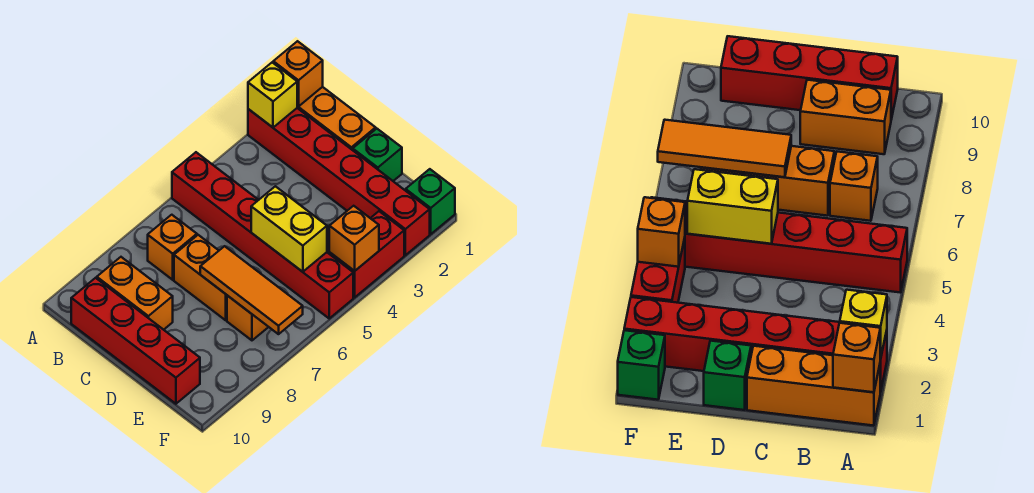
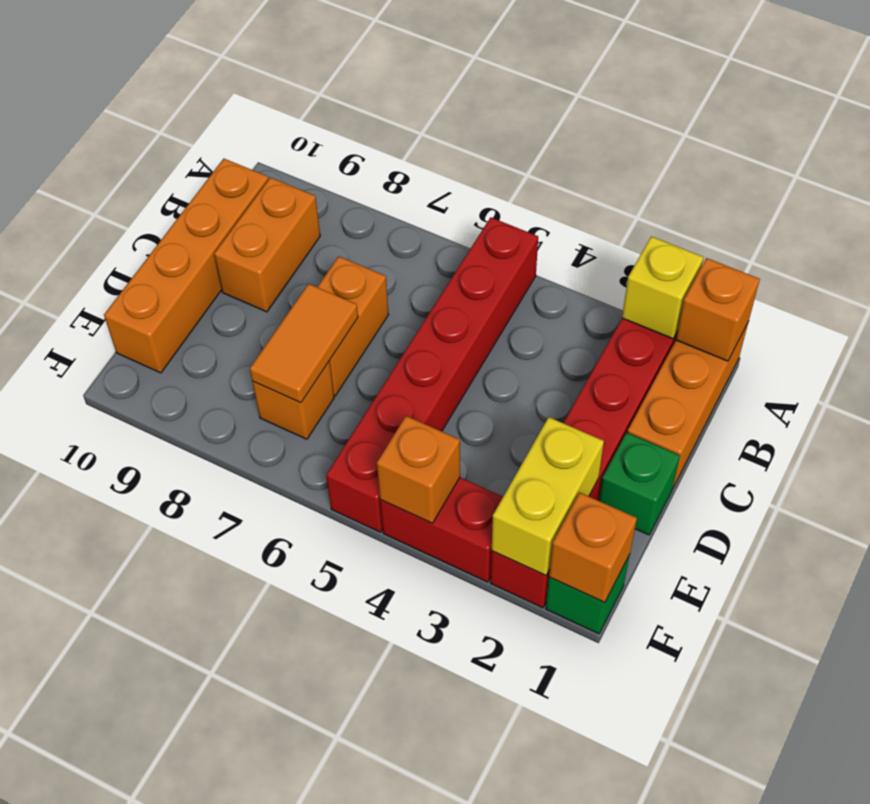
orange 1x1 brick [148,215,197,280] -> orange 1x1 brick moved to [549,493,637,603]
red 1x4 brick [71,278,200,404] -> orange 1x4 brick [104,159,269,373]
yellow 1x2 brick [251,186,327,272] -> yellow 1x2 brick moved to [492,417,604,575]
orange 1x3 tile [200,246,303,334] -> orange 1x2 tile [250,284,358,403]

